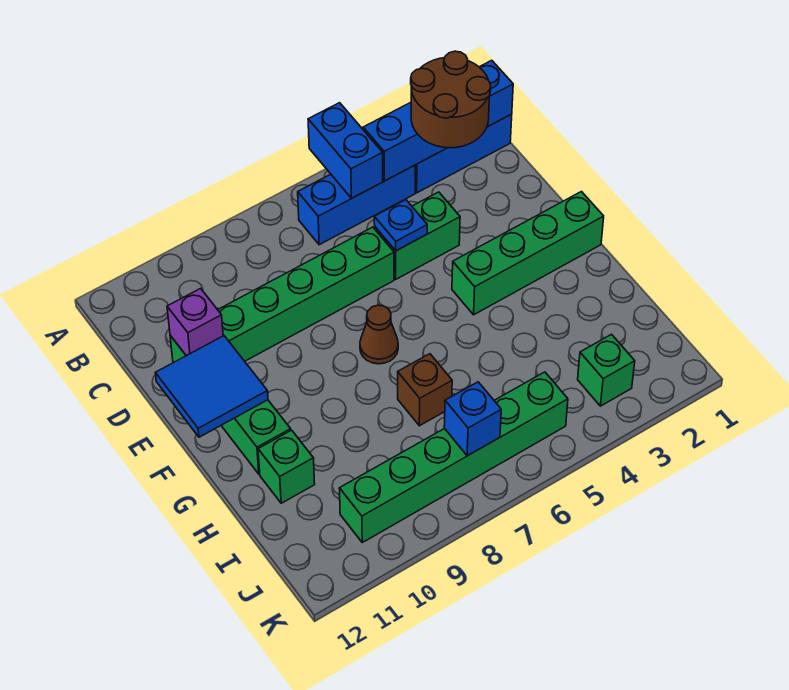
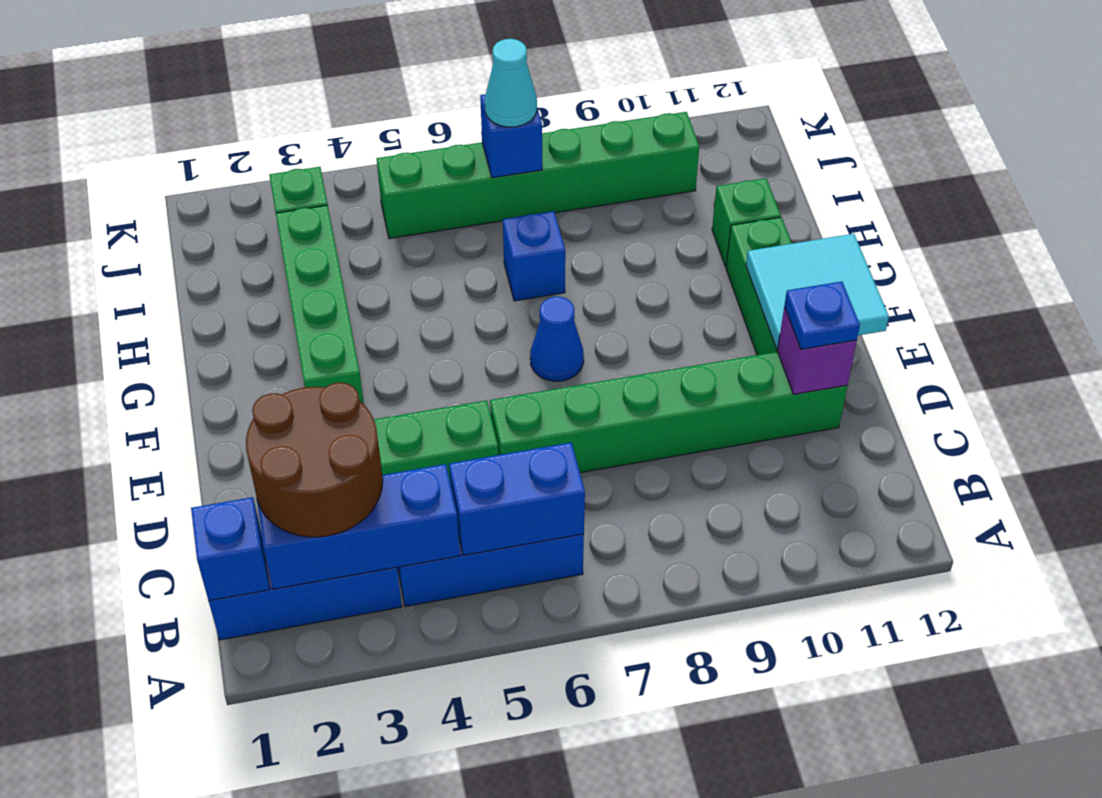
blue 1x2 brick [308,103,383,198] -> blue 1x2 brick turned to [449,443,585,555]
blue 1x1 plate [374,200,427,251] -> blue 1x1 plate moved to [784,282,860,349]
blue 2x2 tile [155,336,268,437] -> cyan 2x2 tile [746,234,889,349]
green 1x4 brick [452,192,604,315] -> green 1x4 brick turned to [276,205,364,404]
brown 1x1 cone [360,305,398,364] -> blue 1x1 cone [530,297,584,381]
brown 1x1 brick [398,354,452,426] -> blue 1x1 brick [503,211,565,301]
none -> cyan 1x1 cone [485,39,537,127]

